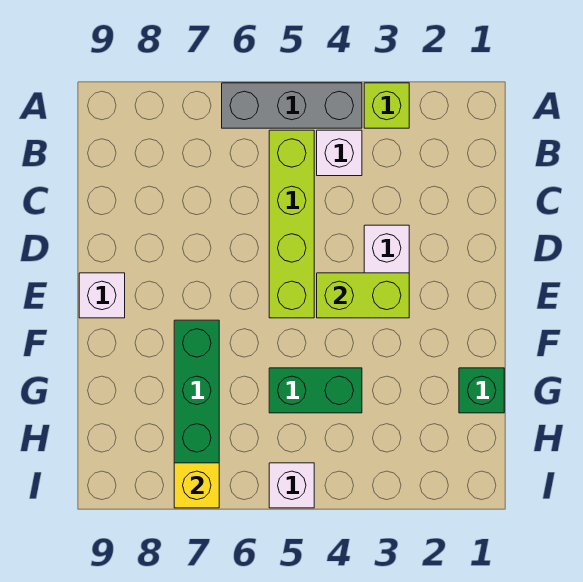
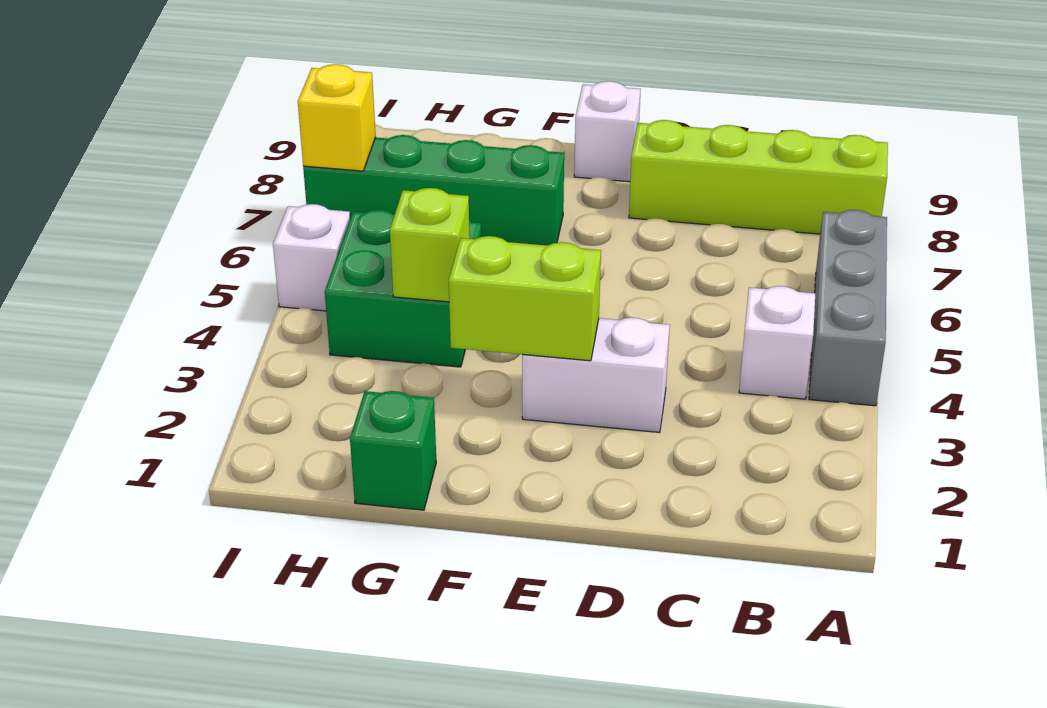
lime 1x1 brick [364,83,409,128] -> lime 1x1 brick moved to [390,188,470,302]
lime 1x4 brick [269,130,314,318] -> lime 1x4 brick moved to [629,120,888,234]
lime 1x2 brick [317,273,409,318] -> lime 1x2 brick turned to [449,236,601,361]
green 1x2 brick [269,368,362,413] -> green 2x2 brick [325,210,481,367]

